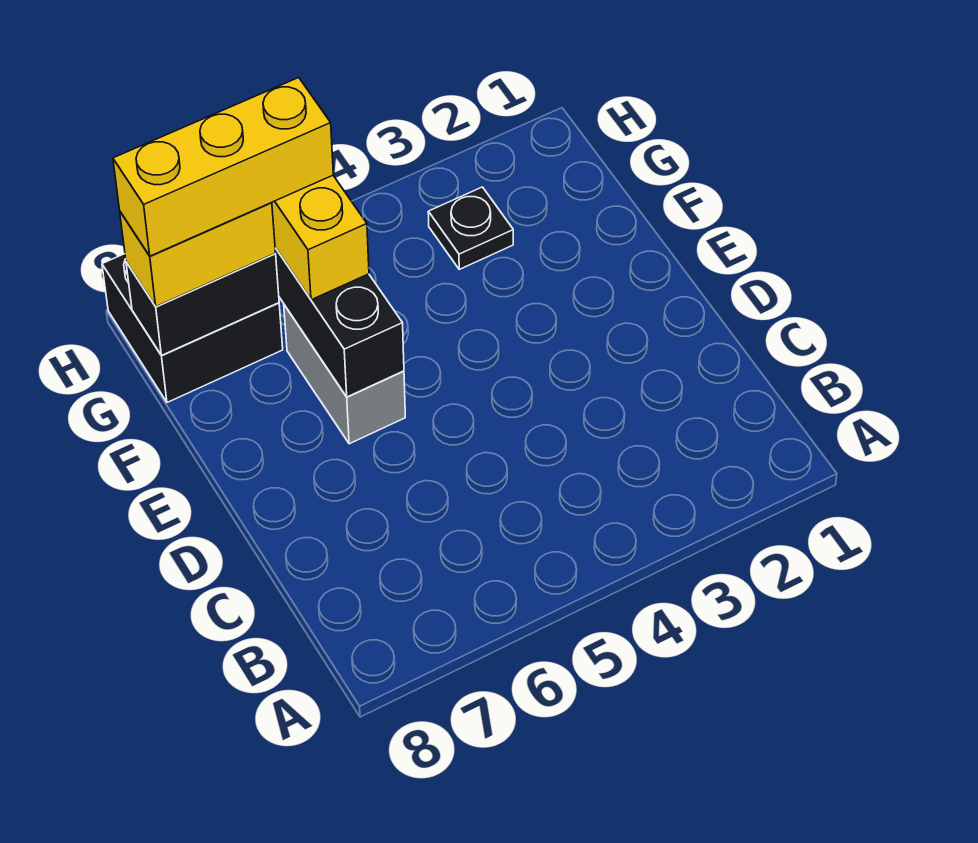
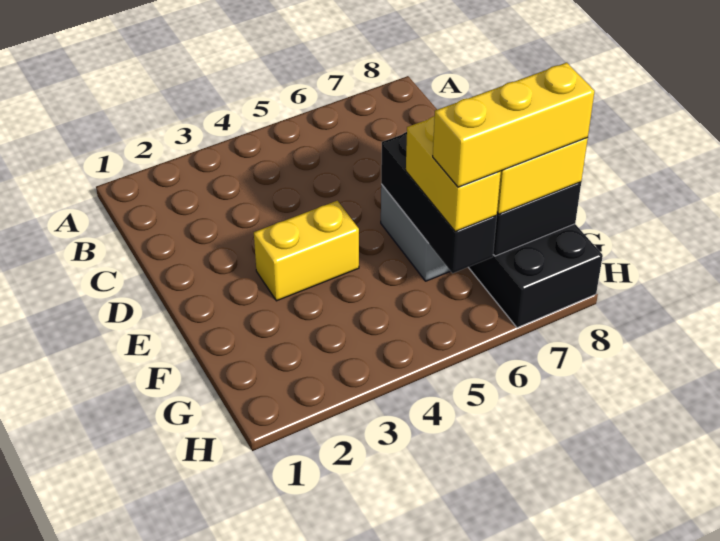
none -> yellow 1x2 brick [254,201,359,301]
black 1x1 plate [428,187,513,269] -> none

